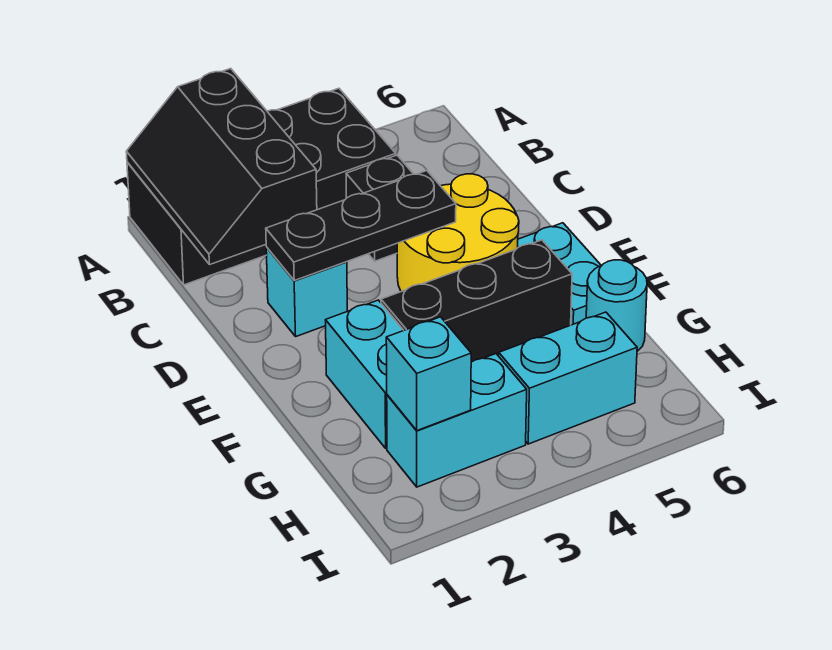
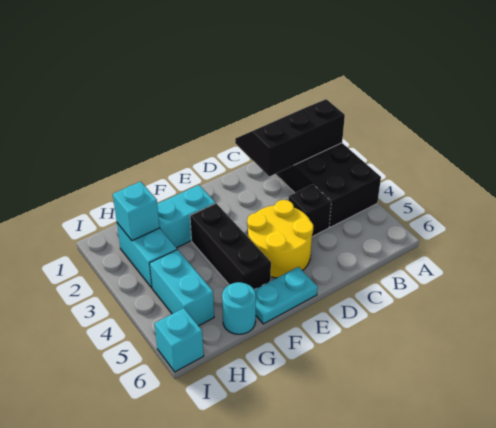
cyan 1x1 brick [266,247,347,336] -> cyan 1x1 brick moved to [154,308,204,372]
black 1x3 plate [266,171,456,280] -> none

